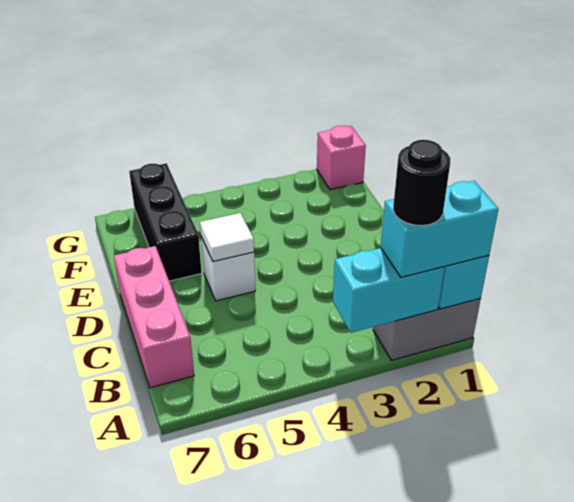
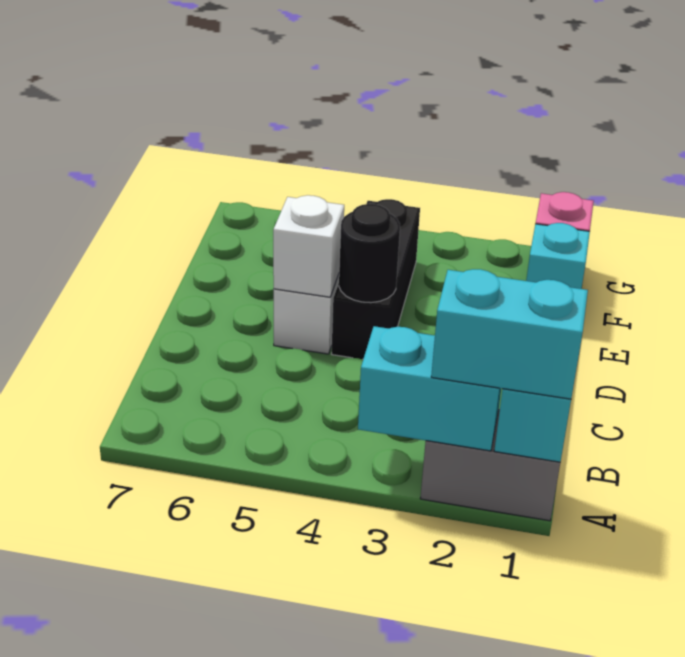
black 1x1 round brick [393,140,450,226] -> black 1x1 round brick moved to [339,204,400,303]
pink 1x3 brick [114,246,194,388] -> none
white 1x1 tile [200,213,254,261] -> white 1x1 brick [273,195,344,297]
black 1x3 brick [129,163,202,281] -> black 1x3 brick moved to [332,199,420,359]
none -> cyan 1x1 brick [526,223,590,289]

